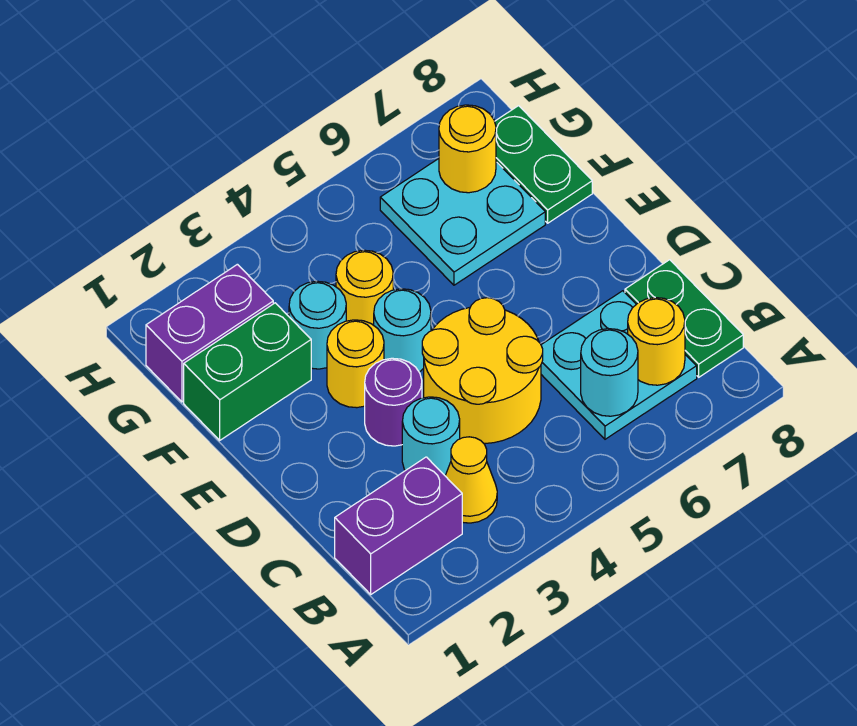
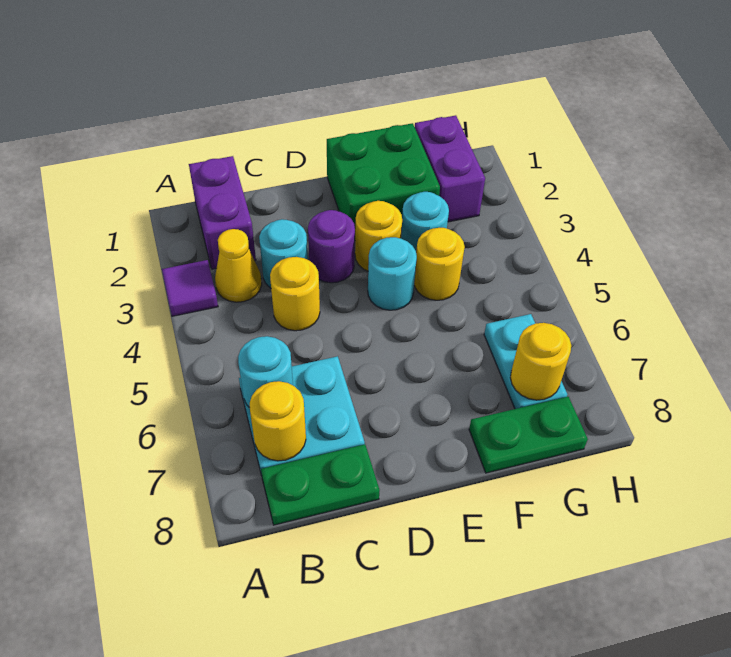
none -> purple 1x1 tile [162,260,218,316]
yellow 2x2 round brick [422,298,543,444] -> yellow 1x1 round brick [270,257,320,331]
green 1x2 brick [184,303,311,440] -> green 2x2 brick [327,123,440,229]
cyan 2x2 plate [380,159,545,285] -> cyan 1x2 plate [484,314,567,409]

